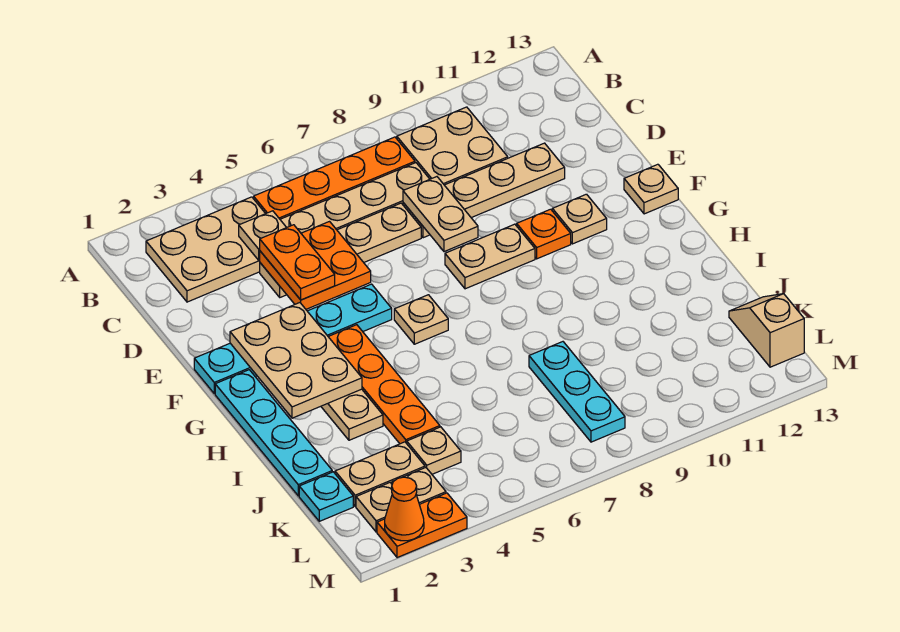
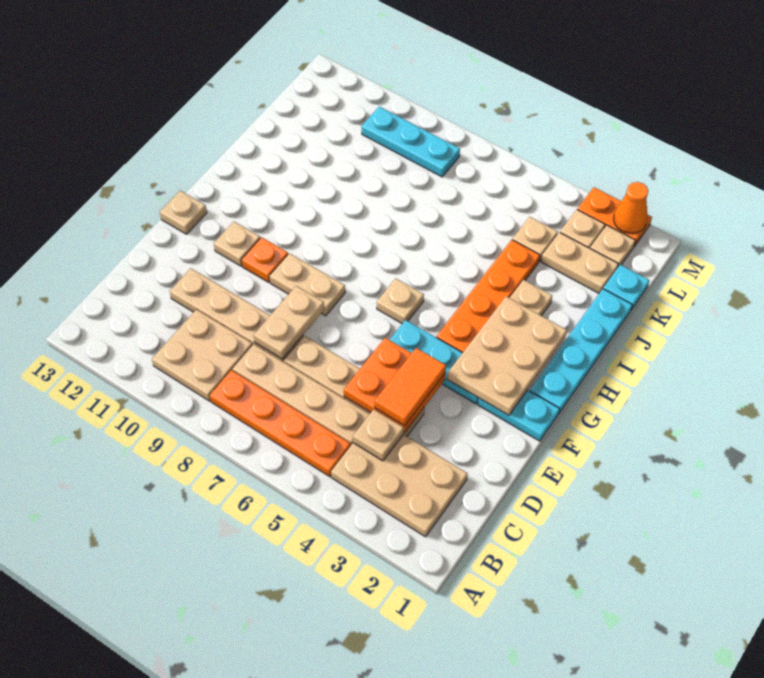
orange 1x2 plate [260,225,335,300] -> orange 1x2 tile [375,348,446,426]
cyan 1x3 plate [529,342,625,442] -> cyan 1x3 plate turned to [361,107,460,177]
tan 1x2 slope [729,294,804,367] -> none

